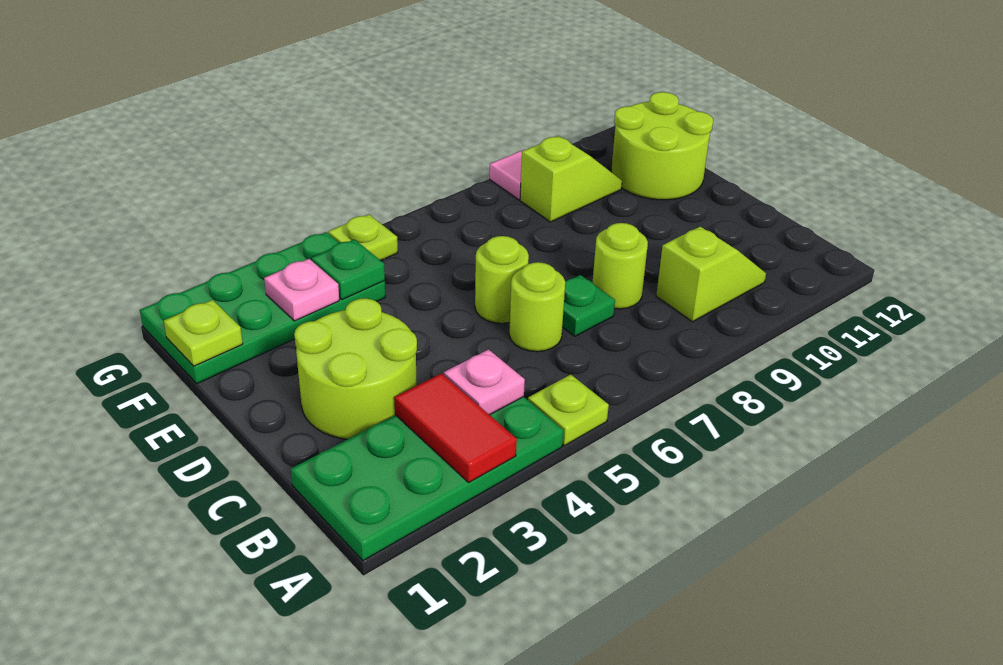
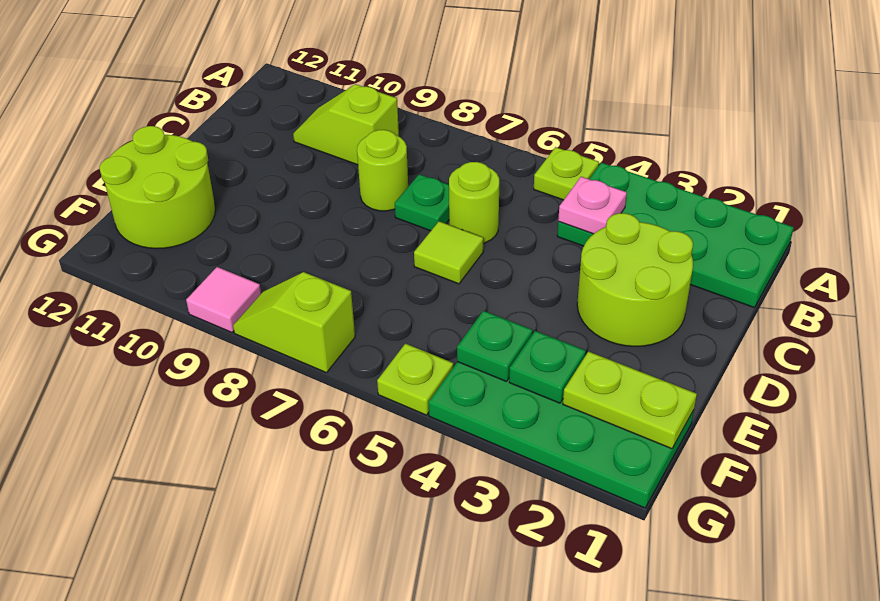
red 1x2 tile [394,373,517,482] -> none
lime 1x1 round brick [475,236,529,323] -> lime 1x1 tile [414,221,483,284]
lime 1x1 plate [164,300,243,366] -> lime 1x2 plate [563,352,697,449]
pink 1x1 plate [264,259,339,321] -> green 1x1 plate [509,331,586,403]
lime 1x2 slope [520,136,622,222] -> lime 1x2 slope moved to [233,272,355,373]

